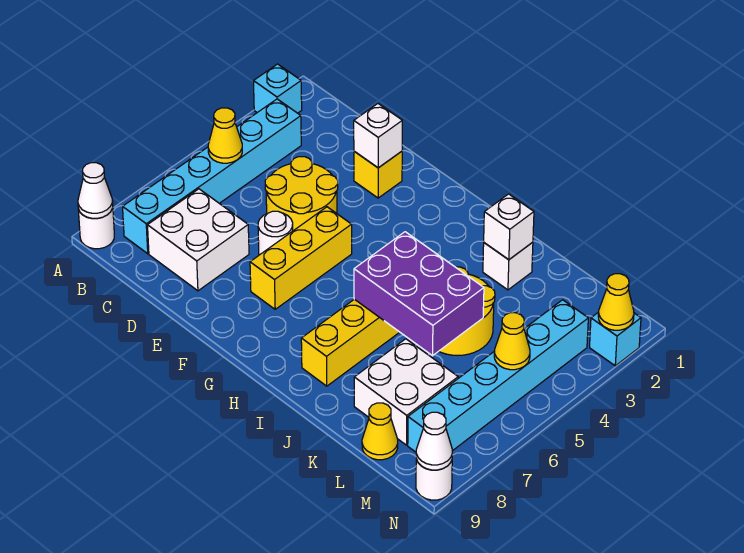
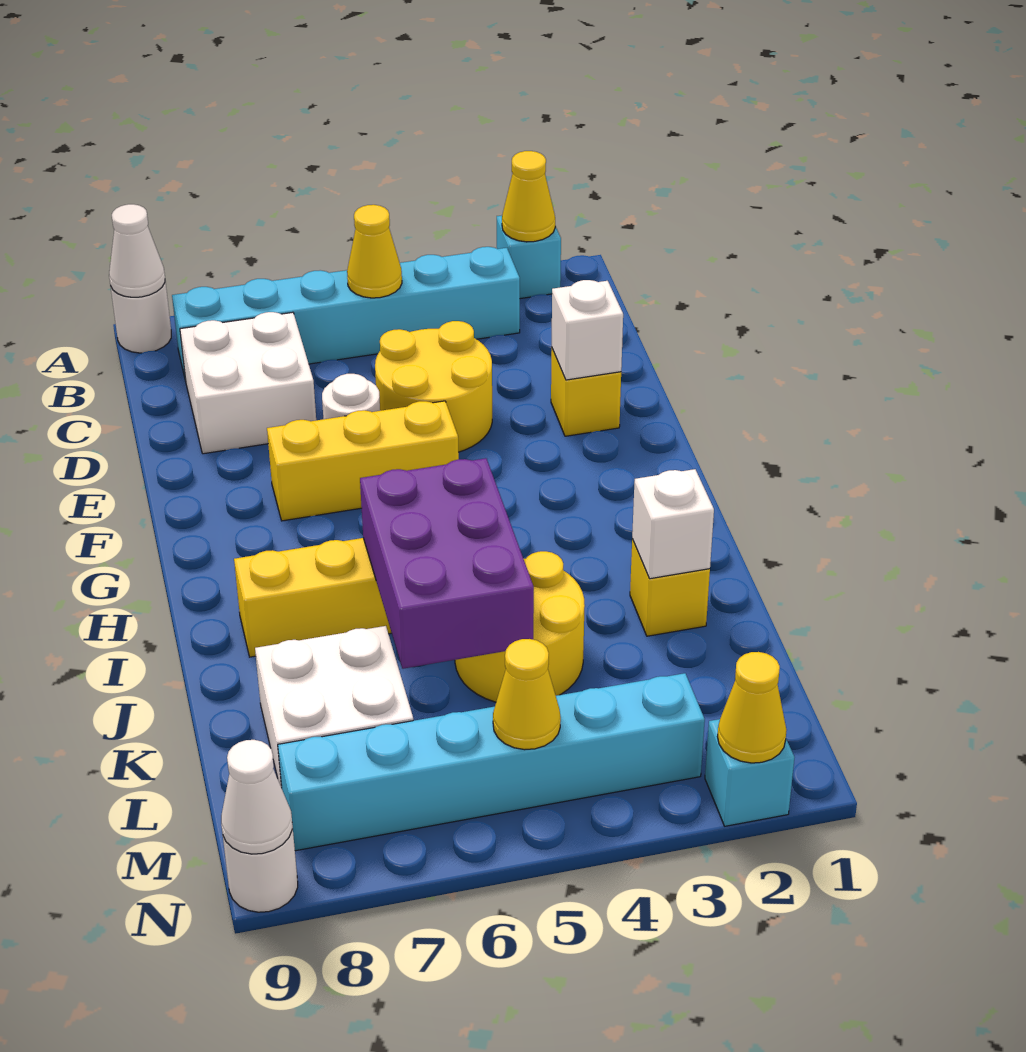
white 1x1 brick [483,242,533,290] -> yellow 1x1 brick [630,539,710,636]
yellow 1x1 cone [362,403,398,460] -> yellow 1x1 cone moved to [502,151,555,242]

